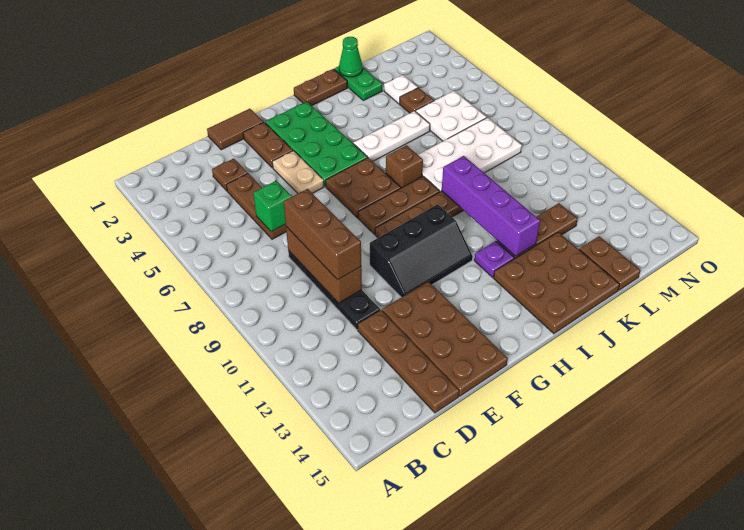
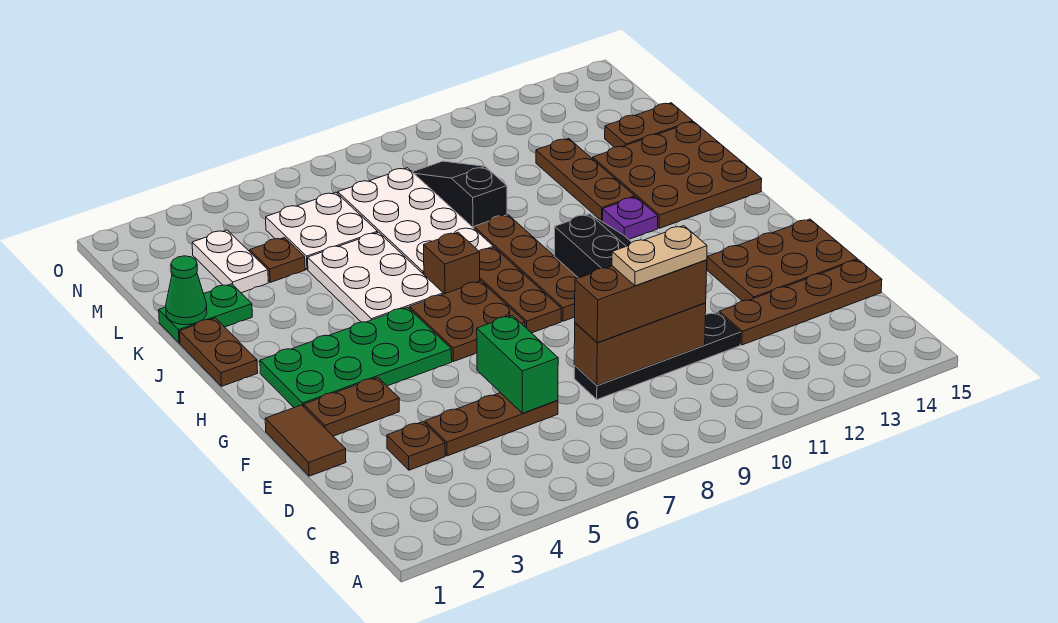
green 1x1 brick [253,181,292,232] -> green 1x2 brick [477,315,558,413]
brown 2x4 plate [382,281,508,396] -> brown 2x3 plate [707,219,857,301]
tan 1x2 plate [272,151,324,193] -> tan 1x2 plate moved to [612,226,707,286]
white 1x3 plate [353,111,430,161] -> white 2x3 plate [308,232,443,322]
purple 1x4 brick [442,156,540,256] -> none
none -> black 1x3 slope [413,161,507,228]
white 1x1 plate [384,75,418,104] -> white 1x2 plate [192,230,268,293]

